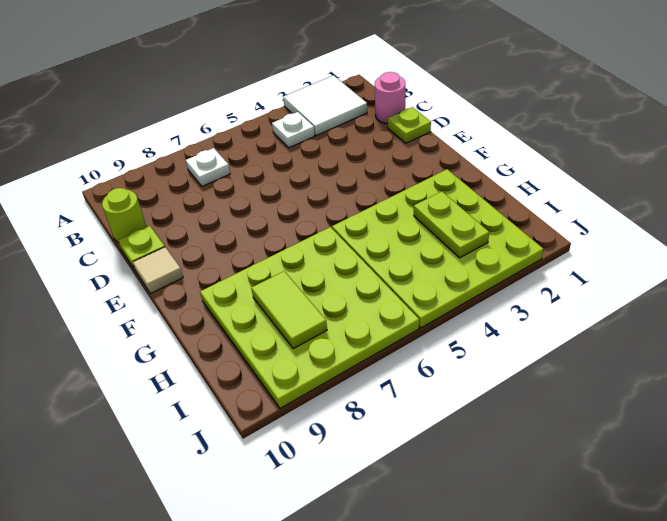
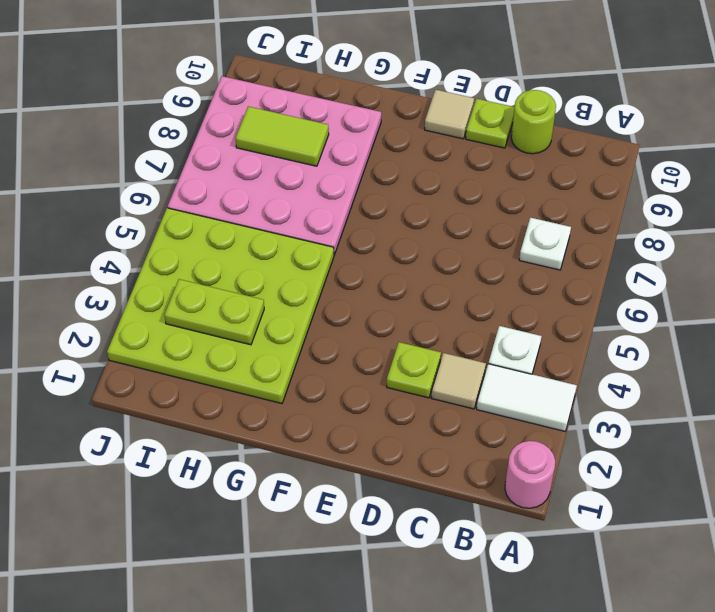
white 2x2 tile [283,75,367,136] -> white 1x2 tile [477,364,577,431]
pink 1x1 round brick [375,72,405,124] -> pink 1x1 round brick moved to [505,441,555,508]
none -> tan 1x1 tile [431,353,486,409]
lime 1x1 plate [388,107,431,143] -> lime 1x1 plate moved to [387,342,441,398]
lime 4x4 plate [200,227,419,408] -> pink 4x4 plate [168,76,381,255]

